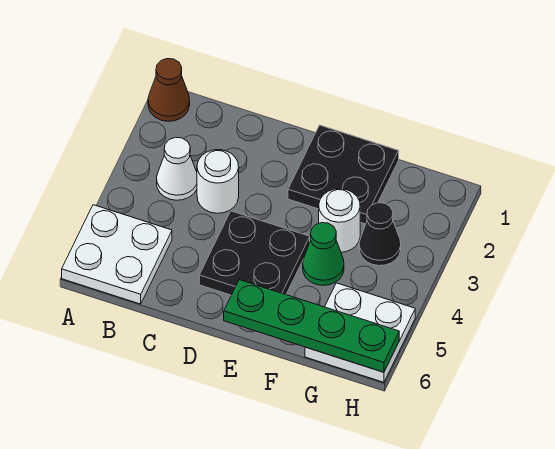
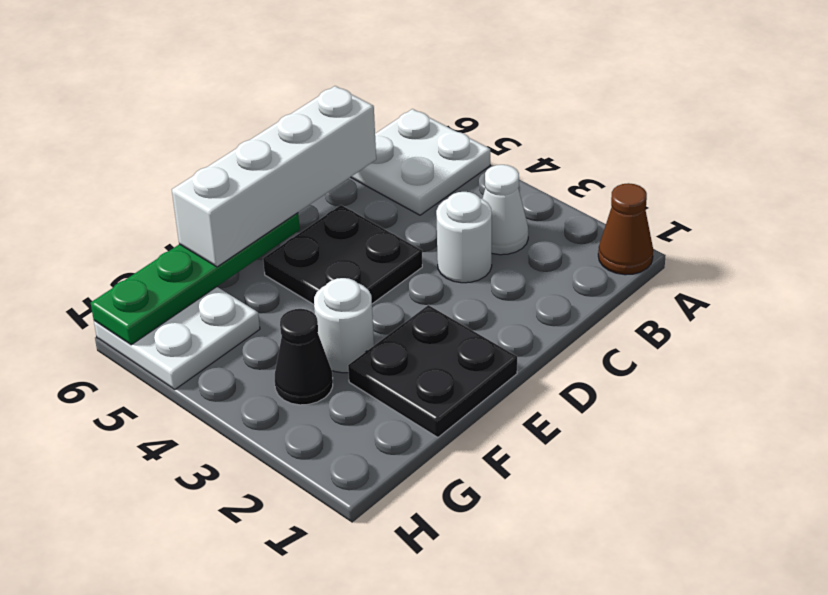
none -> white 1x4 brick [172,86,376,267]
green 1x1 cone [303,223,344,285] -> none

